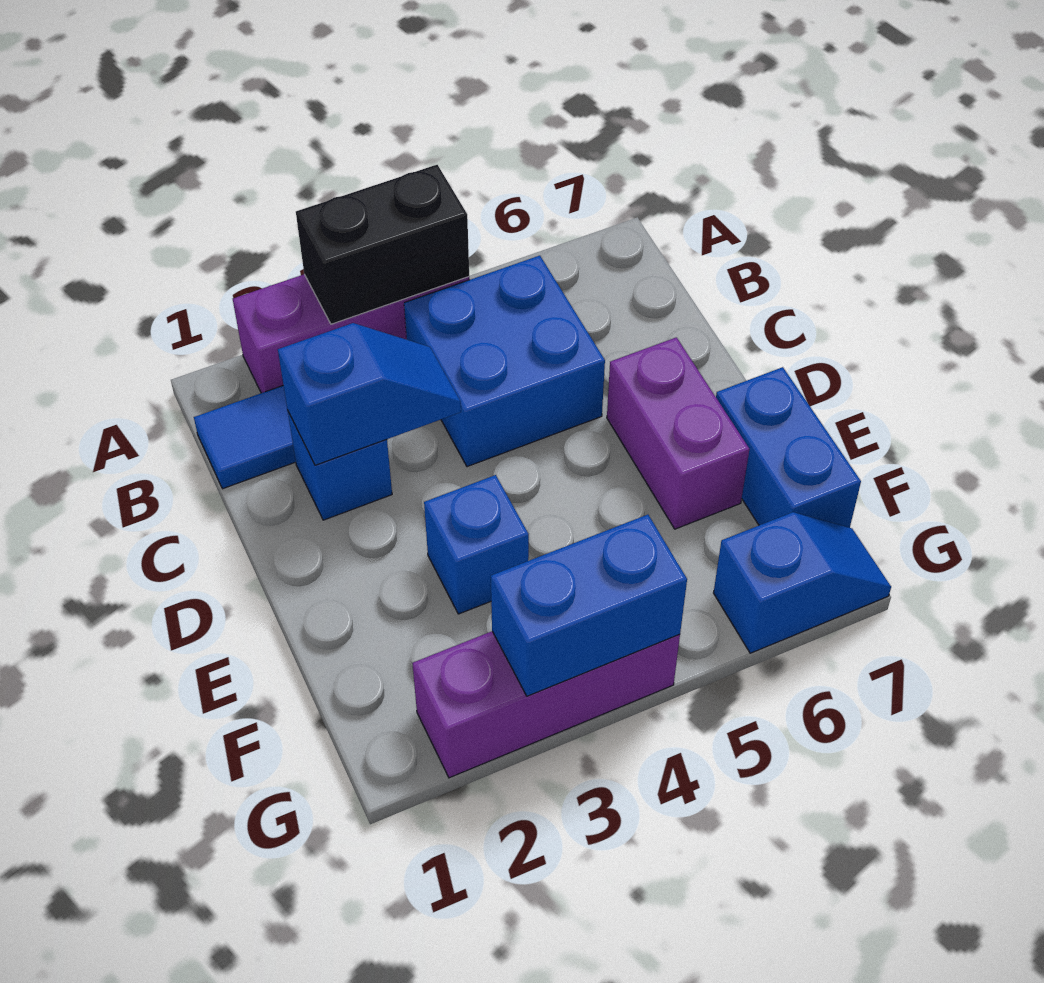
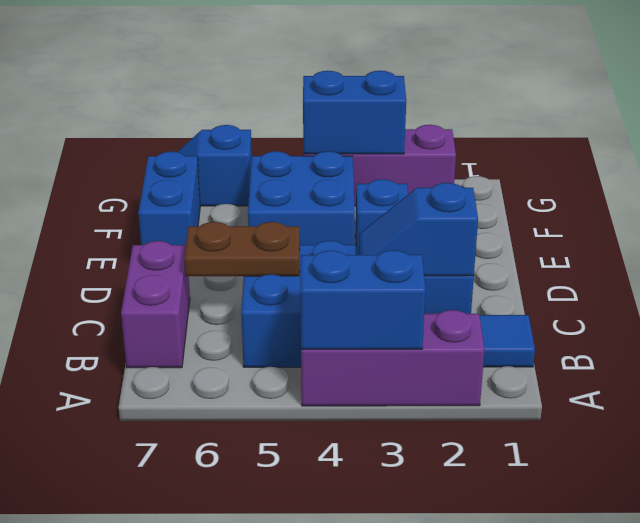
black 1x2 brick [296,165,469,324] -> blue 1x2 brick [300,250,425,349]
none -> brown 1x2 plate [184,222,300,276]
purple 1x2 brick [607,337,749,529] -> purple 1x2 brick moved to [121,241,190,368]
none -> blue 2x2 brick [248,151,355,245]

